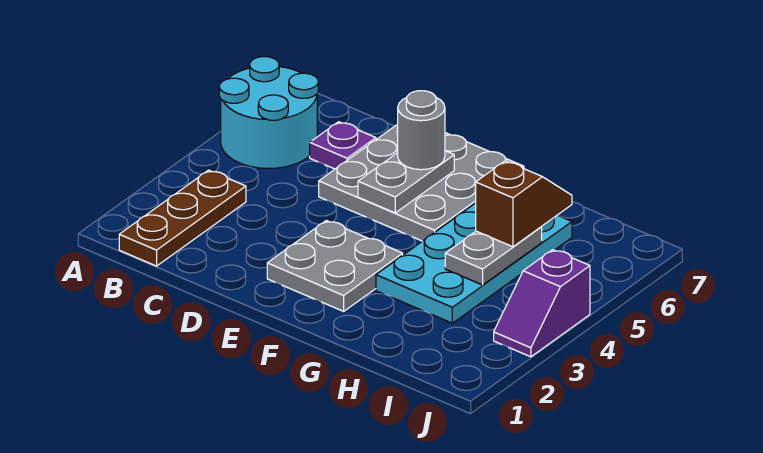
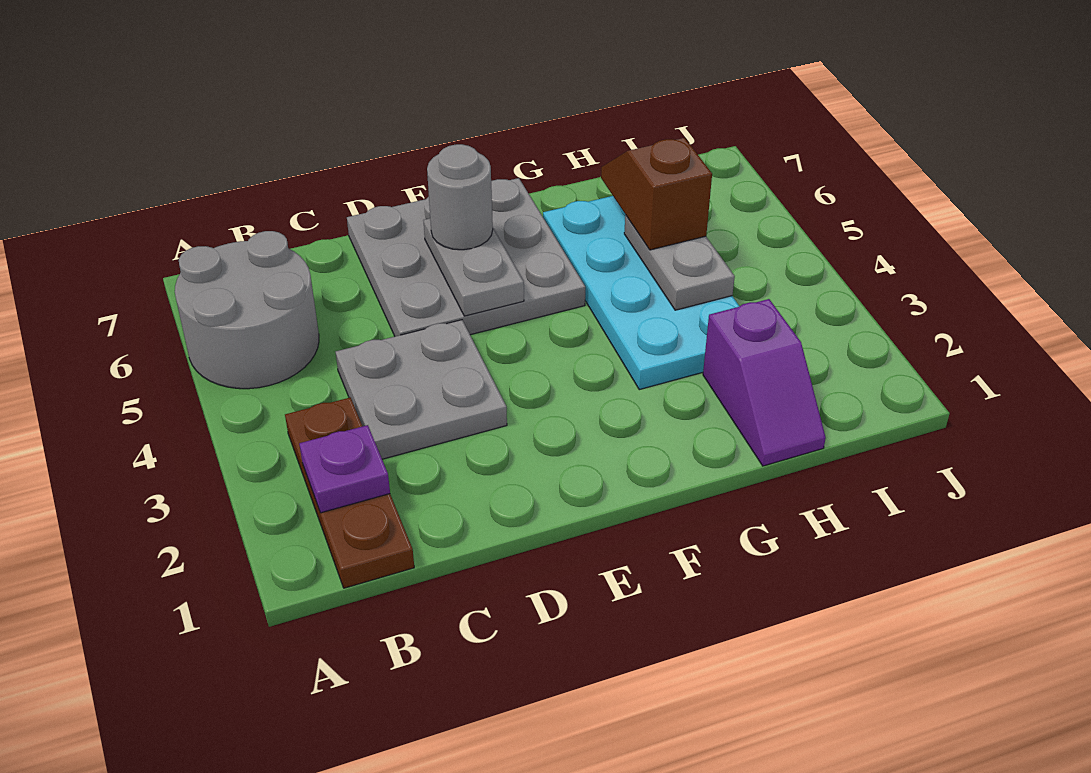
cyan 2x2 round brick [219,57,318,168] -> grey 2x2 round brick [175,231,319,389]
purple 1x1 plate [310,122,376,169] -> purple 1x1 plate moved to [299,425,390,513]
grey 2x2 plate [267,221,403,311] -> grey 2x2 plate moved to [336,320,507,459]
purple 1x2 slope [494,250,590,357] -> purple 1x2 slope moved to [703,299,826,466]

